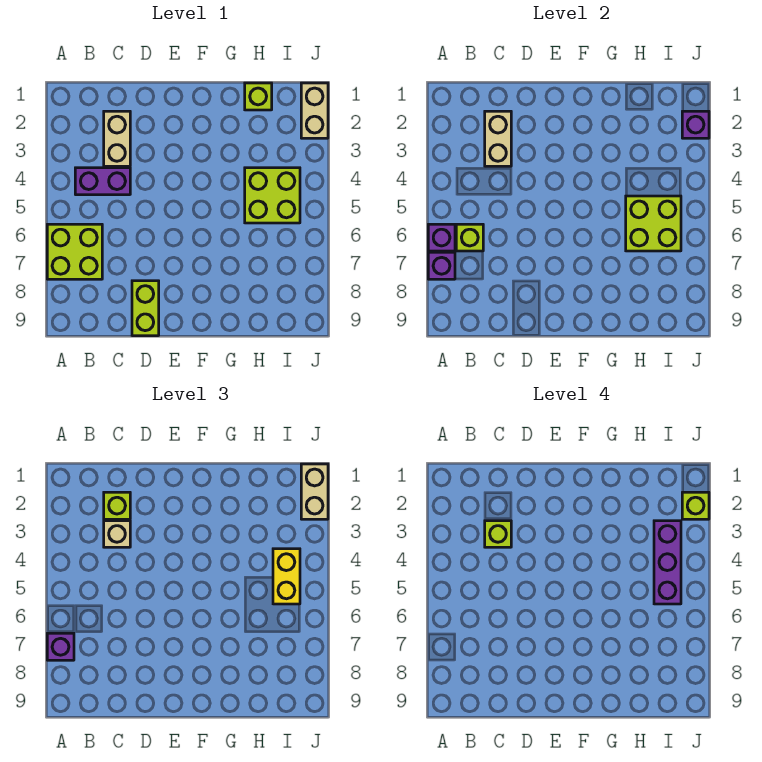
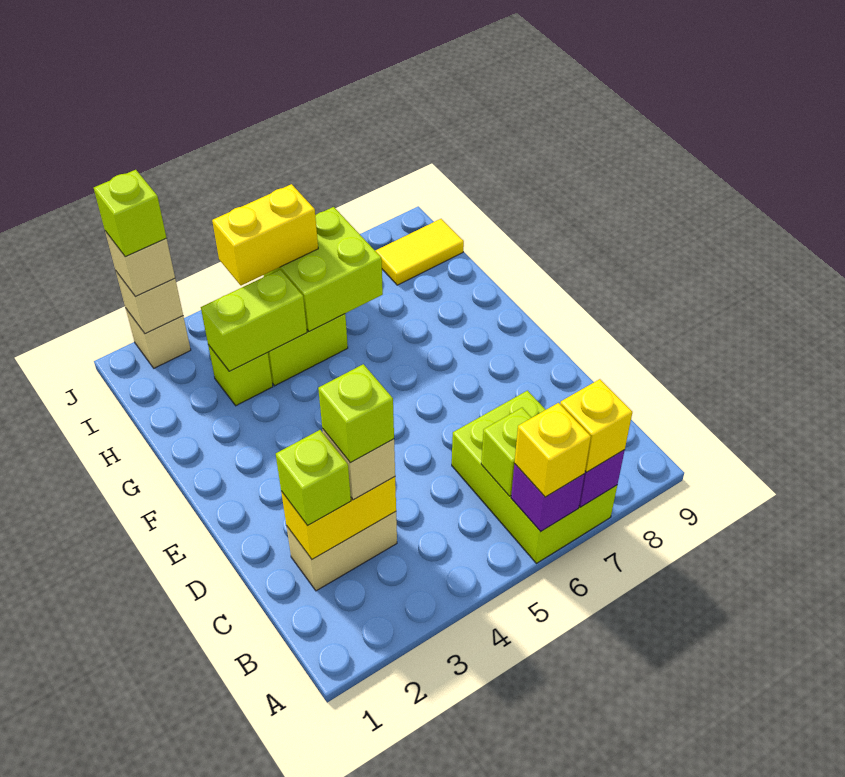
lime 2x2 brick [47,224,102,279] -> lime 2x3 brick [452,391,617,563]
none -> yellow 1x1 brick [514,403,591,497]
purple 1x1 brick [47,633,74,660] -> yellow 1x1 brick [560,379,632,472]
purple 1x2 brick [75,168,130,195] -> none
tan 1x2 brick [485,111,511,166] -> yellow 1x2 brick [281,477,396,559]
lime 1x2 brick [132,281,159,336] -> lime 1x2 brick moved to [201,270,307,371]
lime 1x1 brick [245,83,272,110] -> lime 1x1 brick moved to [208,345,273,406]
purple 1x3 brick [654,521,681,604] -> none
none -> yellow 1x2 tile [375,219,464,285]
tan 1x2 brick [301,83,328,138] -> tan 1x1 brick [126,309,191,368]
tan 1x2 brick [301,464,328,519] -> tan 1x1 brick [105,231,175,297]
purple 1x1 brick [682,111,709,138] -> tan 1x1 brick [116,272,183,333]

